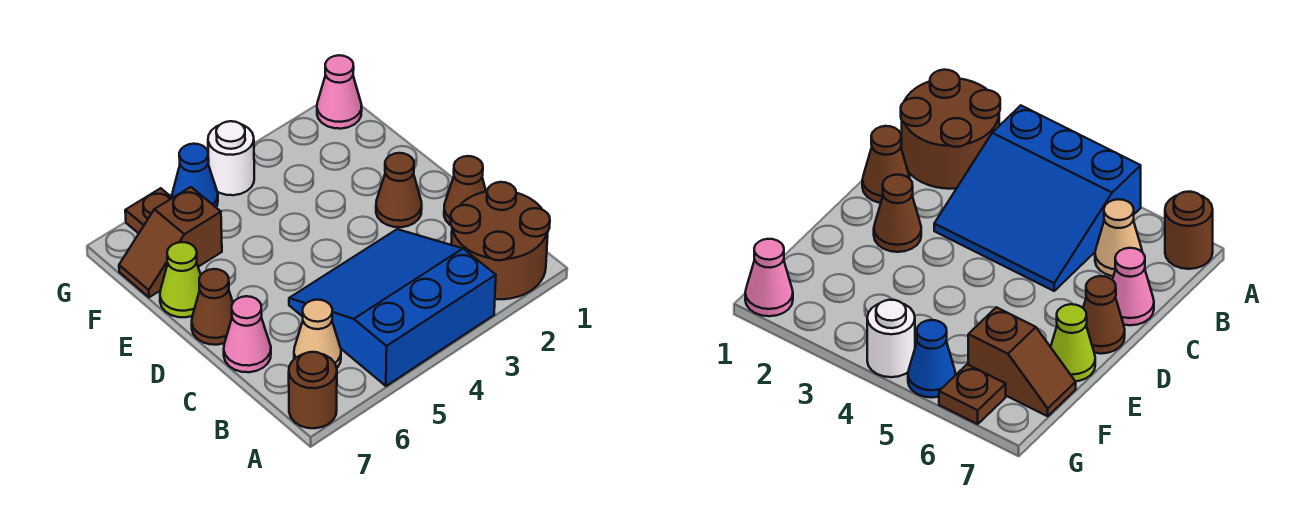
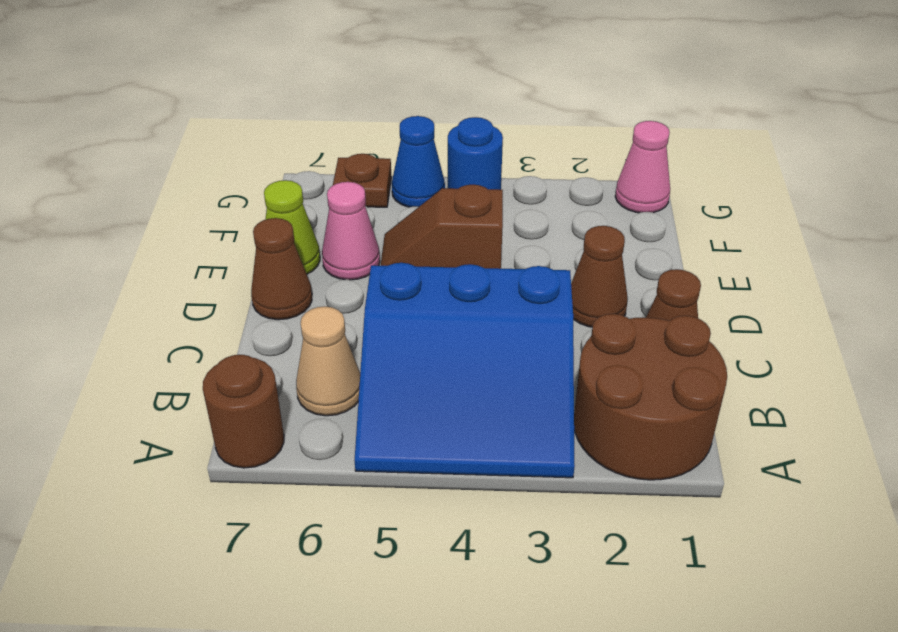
blue 3x3 slope [289,229,496,386] -> blue 3x3 slope turned to [355,263,575,478]
pink 1x1 cone [224,296,271,372] -> pink 1x1 cone moved to [322,182,380,280]
brown 1x2 slope [119,187,222,297] -> brown 1x2 slope moved to [380,185,503,269]
white 1x1 round brick [208,121,254,195] -> blue 1x1 round brick [448,117,503,190]

